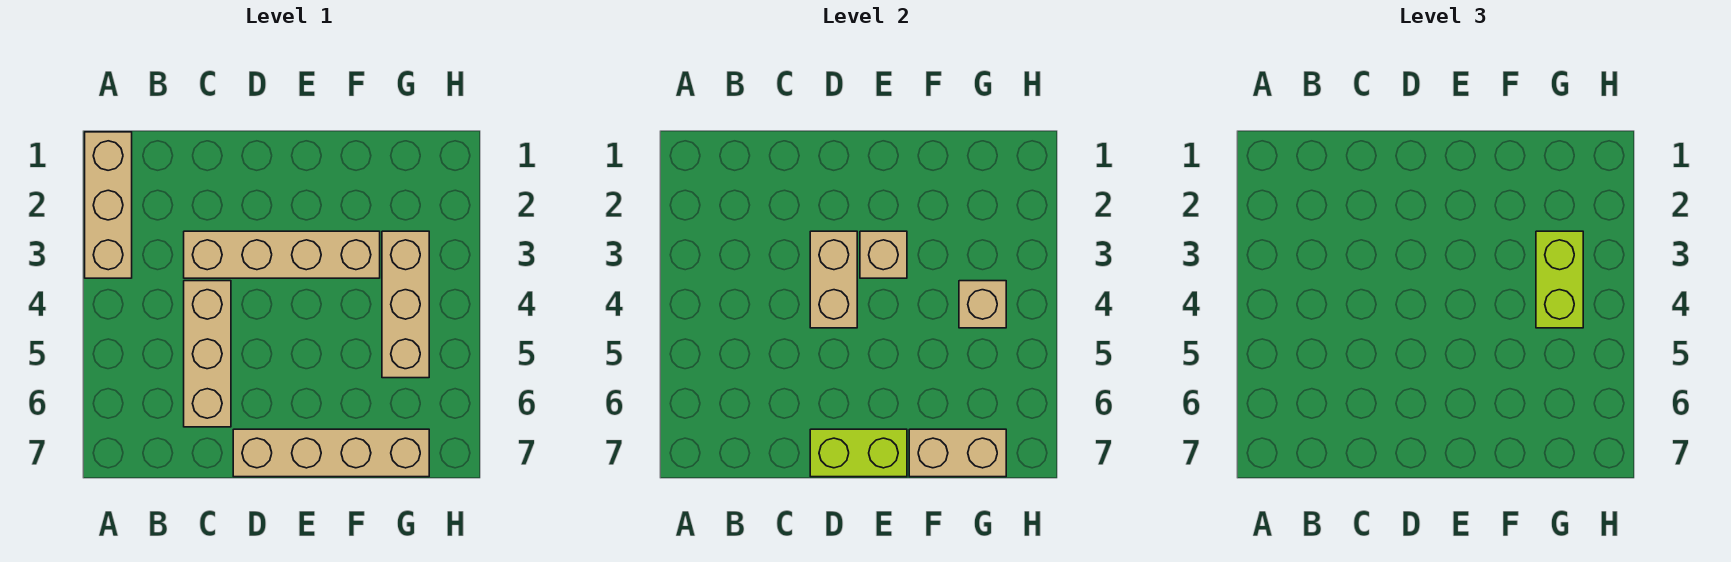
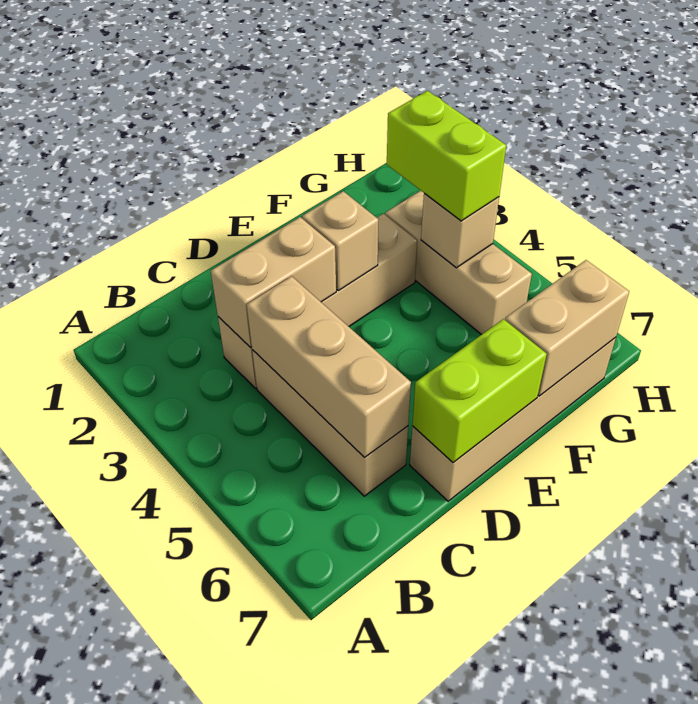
tan 1x3 brick [85,132,132,278] -> tan 1x3 brick moved to [247,276,411,457]
tan 1x2 brick [810,231,857,328] -> tan 1x2 brick turned to [211,217,336,348]

